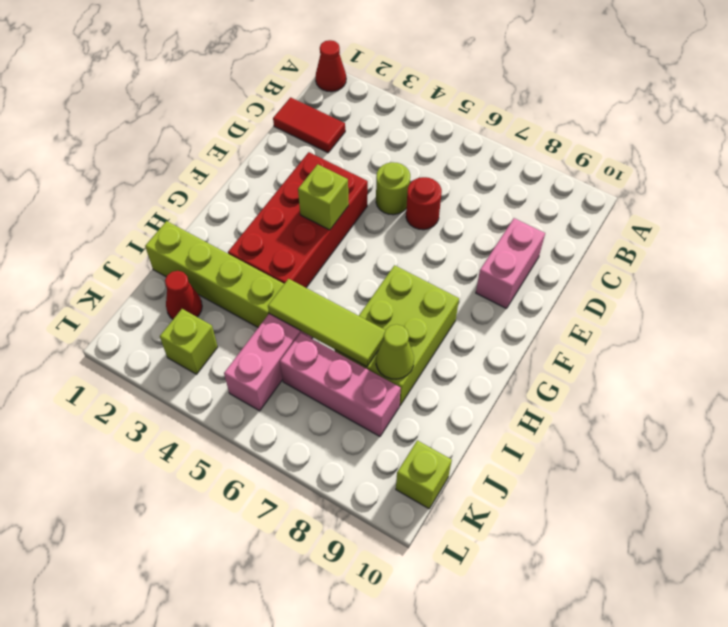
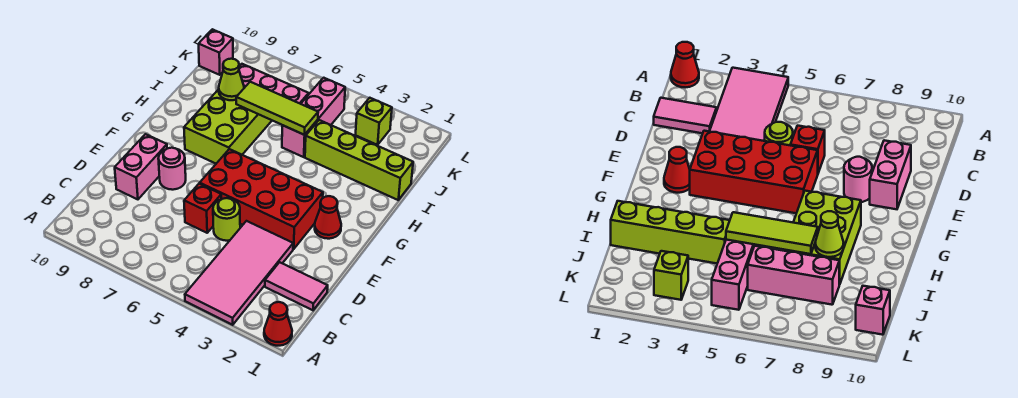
none -> pink 2x4 tile [185,221,293,325]
red 1x2 tile [273,97,345,153] -> pink 1x2 tile [265,262,328,310]
red 1x1 round brick [406,177,442,230] -> red 1x1 brick [184,184,221,233]
red 2x4 brick [228,152,368,288] -> red 2x4 brick turned to [200,149,323,249]
none -> pink 1x1 round brick [158,148,186,190]
lime 1x1 brick [298,164,349,230] -> none
red 1x1 cone [165,271,202,319] -> red 1x1 cone moved to [315,196,341,239]
lime 1x1 brick [396,440,452,509] -> pink 1x1 brick [199,29,233,75]

